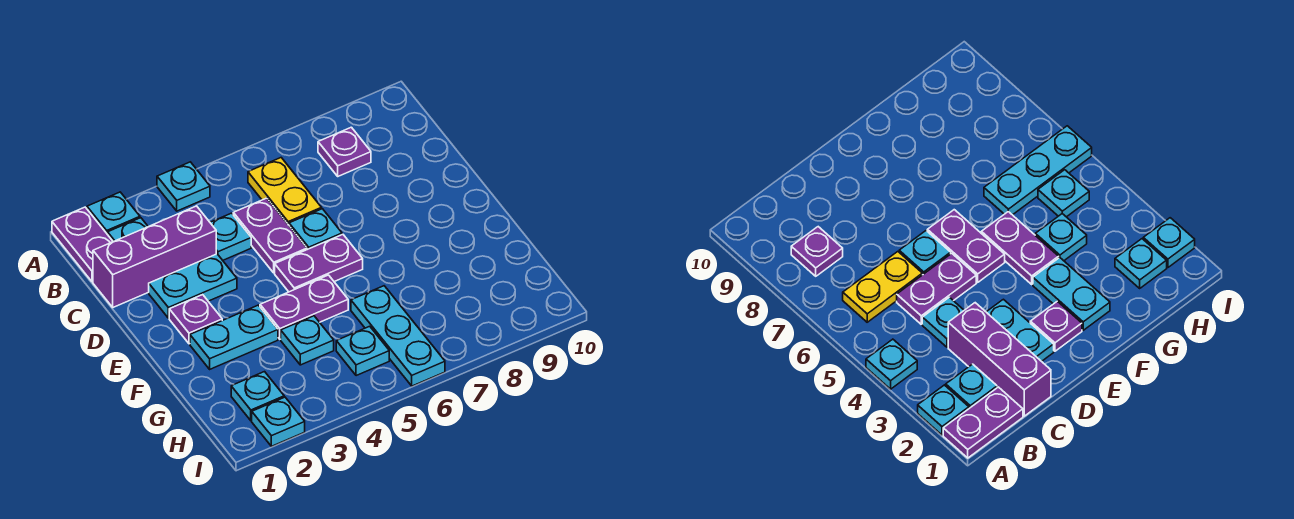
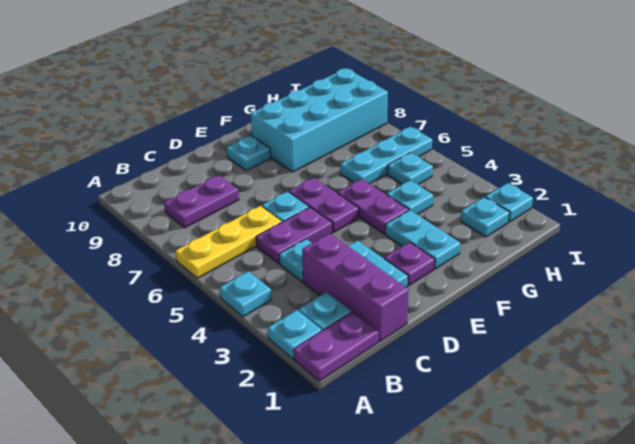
yellow 1x2 plate [248,158,322,225] -> yellow 1x3 plate [175,206,282,278]
purple 1x1 plate [318,127,371,176] -> purple 1x2 plate [164,175,239,228]
none -> cyan 1x1 plate [226,136,271,171]
none -> cyan 2x4 brick [251,68,388,172]

